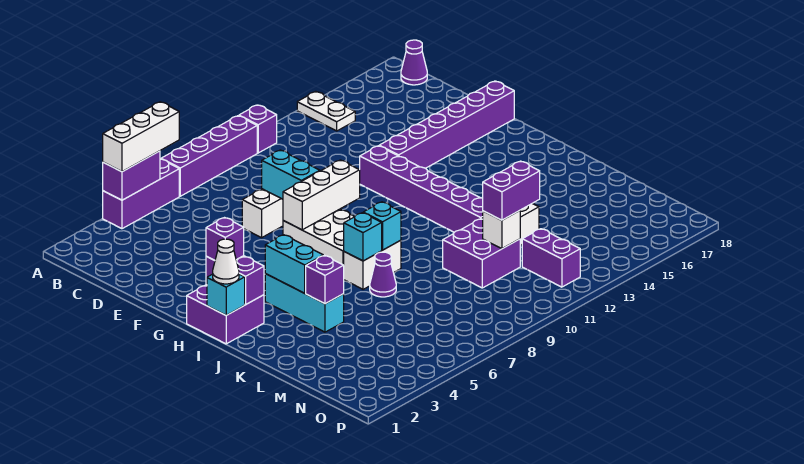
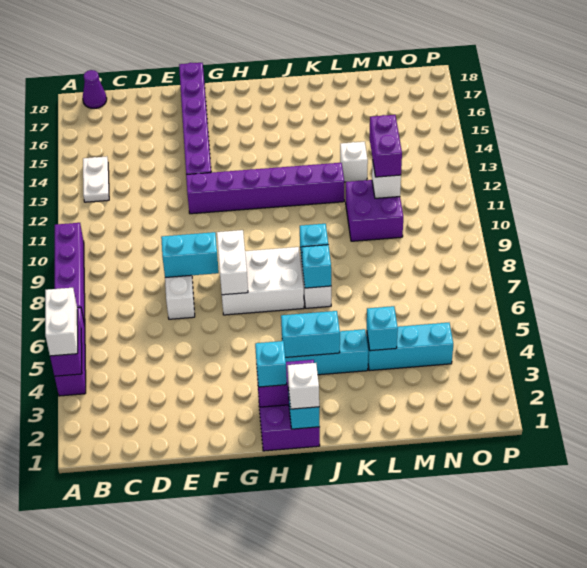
white 1x3 brick [103,102,179,172] -> white 1x2 brick [45,288,78,356]
purple 1x1 brick [239,105,277,153] -> none
white 1x2 plate [297,91,355,131] -> white 1x2 plate turned to [83,156,109,202]
white 1x3 brick [283,160,360,230] -> white 1x2 brick [217,230,248,295]
purple 1x1 brick [206,218,244,260] -> cyan 1x1 brick [255,341,287,387]
white 1x1 cone [213,239,239,284] -> white 1x1 brick [288,363,319,409]
purple 1x1 brick [306,255,344,304] -> none
purple 1x1 cone [370,252,396,297] -> none
none -> cyan 1x3 brick [366,323,453,371]
none -> cyan 1x1 brick [367,306,398,351]
purple 1x2 brick [522,229,580,287] -> none

